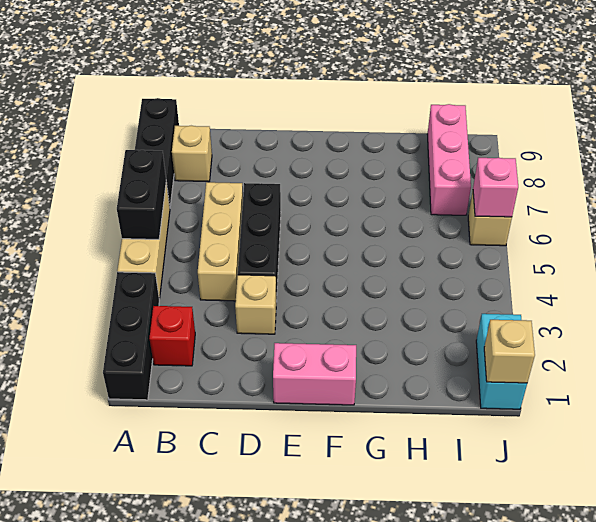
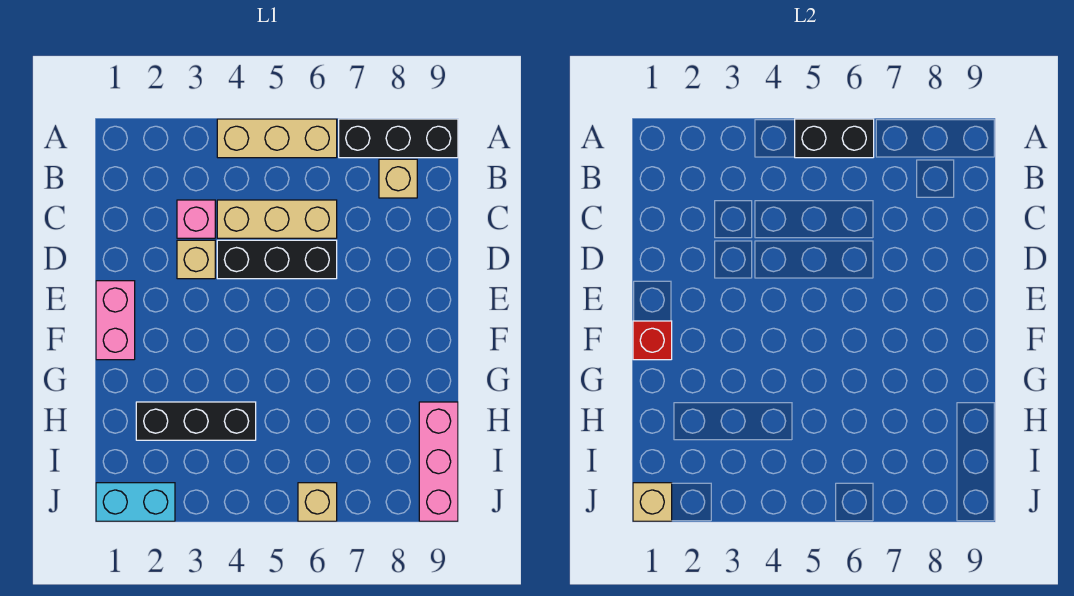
black 1x3 brick [103,272,159,400] -> black 1x3 brick moved to [136,402,256,440]
red 1x1 brick [150,306,195,366] -> red 1x1 brick moved to [633,321,672,360]
pink 1x3 brick [427,104,471,215] -> pink 1x3 brick turned to [419,402,458,521]
pink 1x1 brick [473,158,518,217] -> pink 1x1 brick moved to [177,200,215,238]

